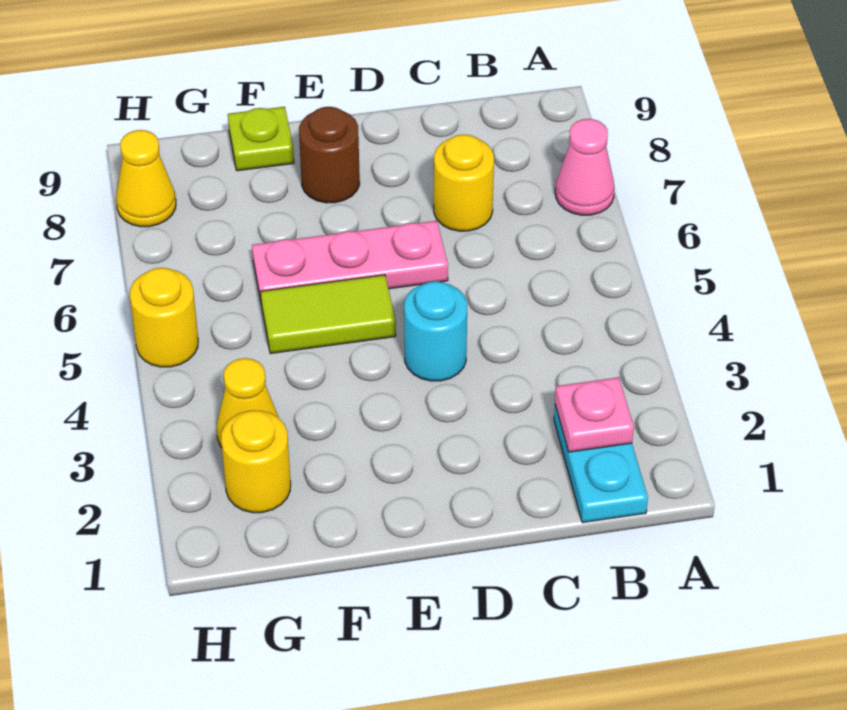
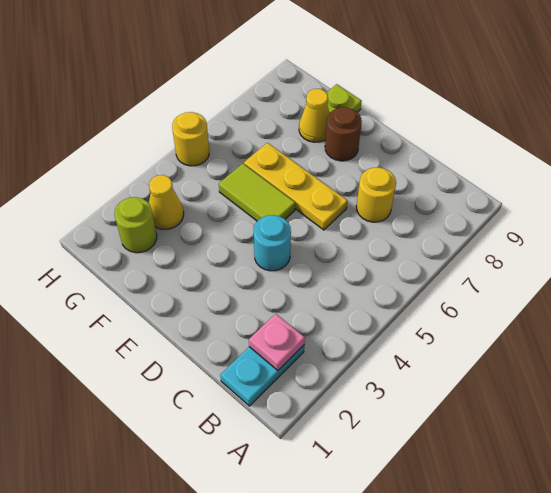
pink 1x1 cone [555,119,615,215] -> none
pink 1x3 plate [252,221,448,301] -> yellow 1x3 plate [244,143,348,230]
yellow 1x1 round brick [221,410,291,513] -> lime 1x1 round brick [114,197,157,253]
yellow 1x1 cone [116,130,176,227] -> yellow 1x1 cone moved to [299,89,330,142]

